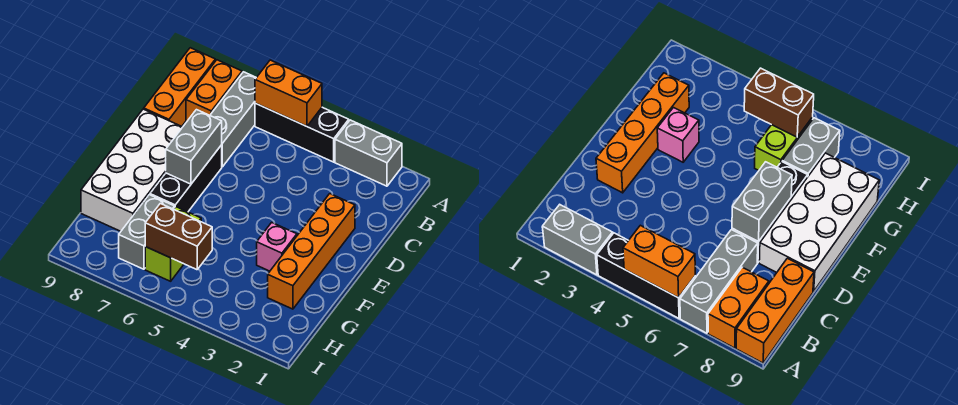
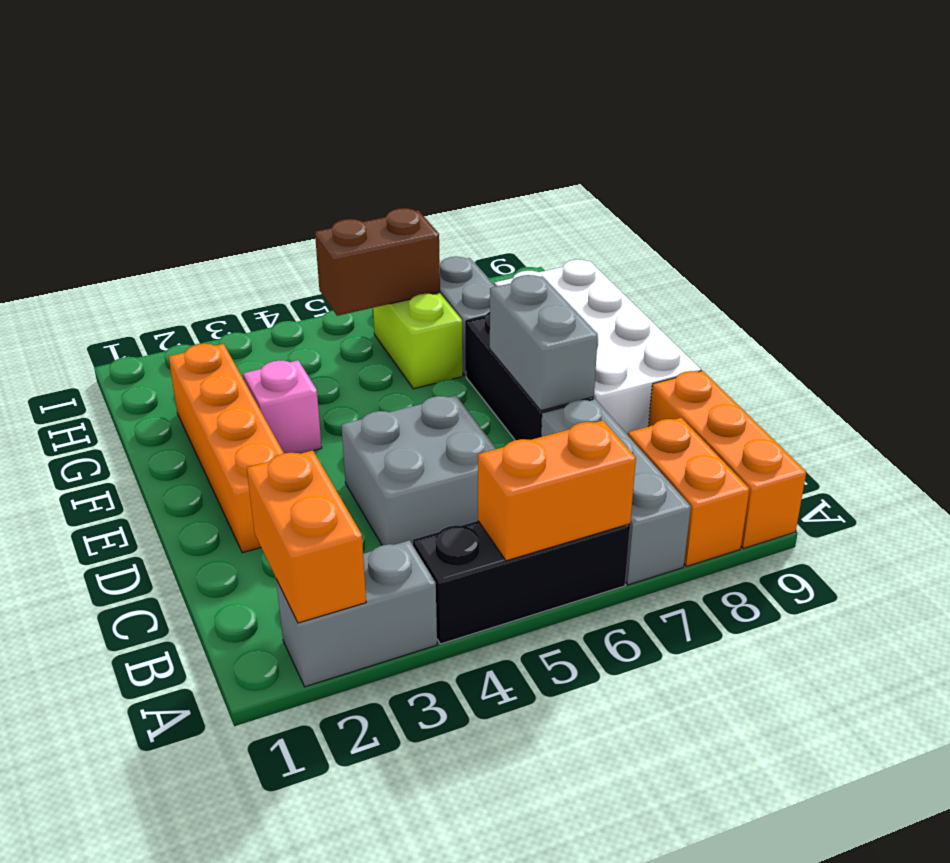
none -> orange 1x2 brick [247,451,366,623]
none -> grey 2x2 brick [341,395,496,545]

